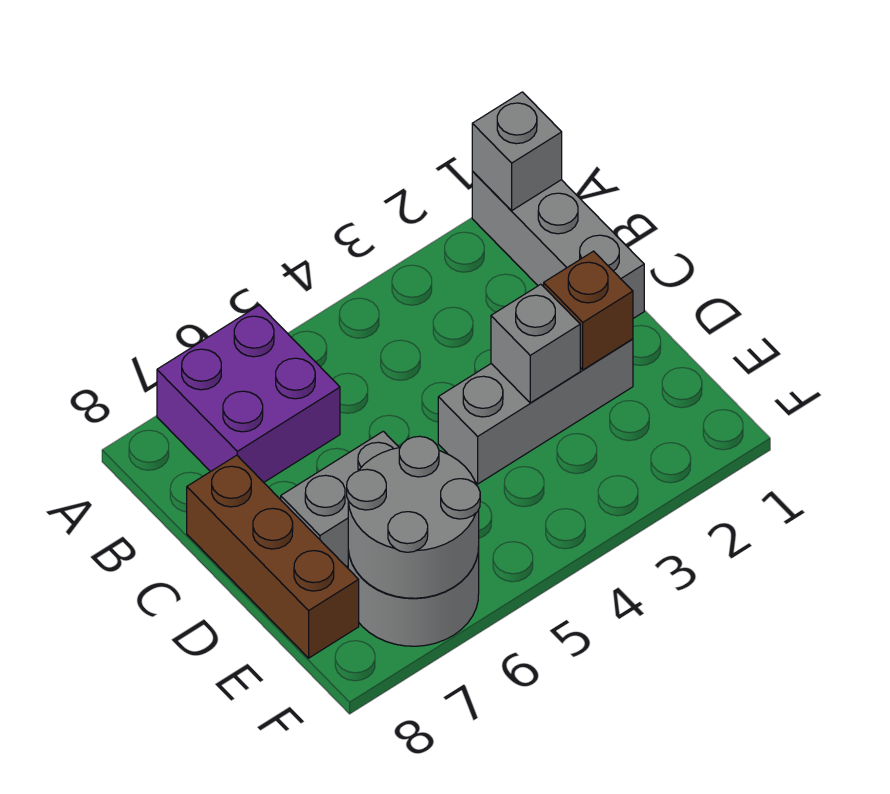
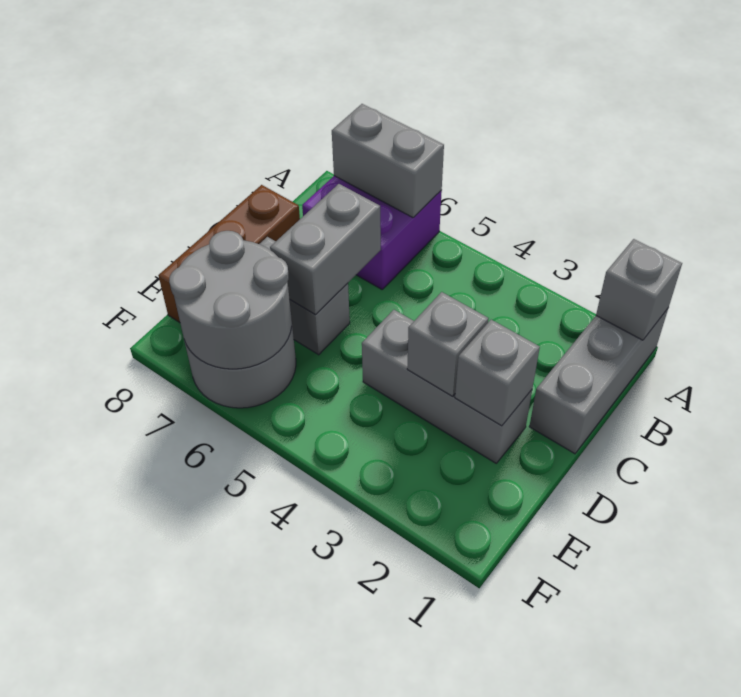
none -> grey 1x2 brick [332,104,444,218]
none -> grey 1x2 brick [270,184,381,315]
brown 1x1 brick [544,251,633,370] -> grey 1x1 brick [455,320,540,426]

